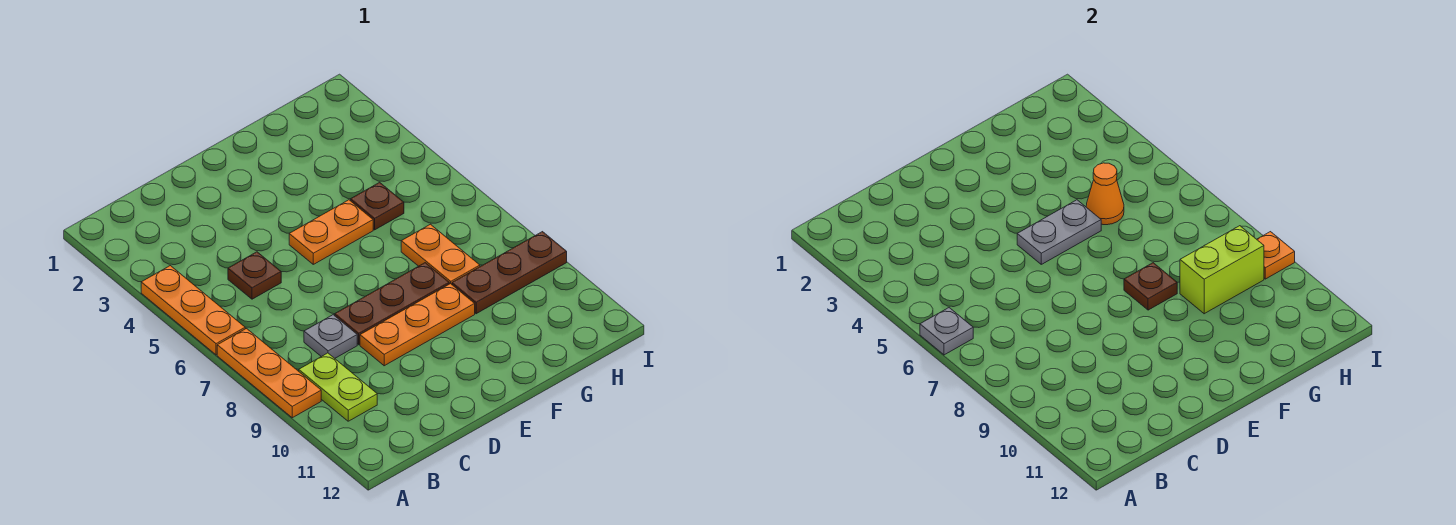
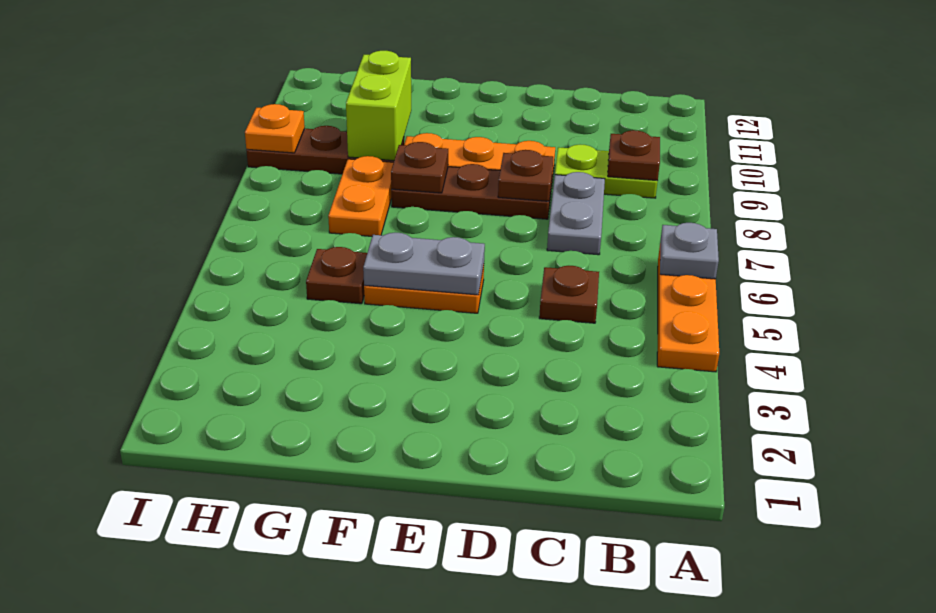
orange 1x3 plate [217,329,321,418] -> none
lime 1x2 plate [299,353,377,421] -> lime 1x2 plate turned to [555,145,658,198]
none -> brown 1x1 plate [608,130,660,181]
grey 1x1 plate [304,315,357,358] -> grey 1x2 plate [547,172,605,255]
none -> brown 1x1 plate [498,150,553,201]
orange 1x1 cone [1086,163,1124,225] -> none
lime 1x2 brick [1180,226,1264,314] -> lime 1x2 brick turned to [346,51,411,161]

